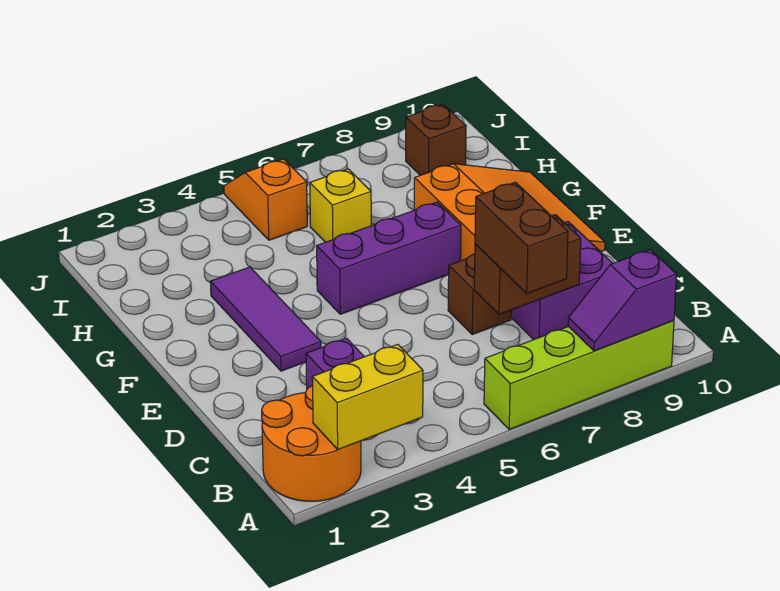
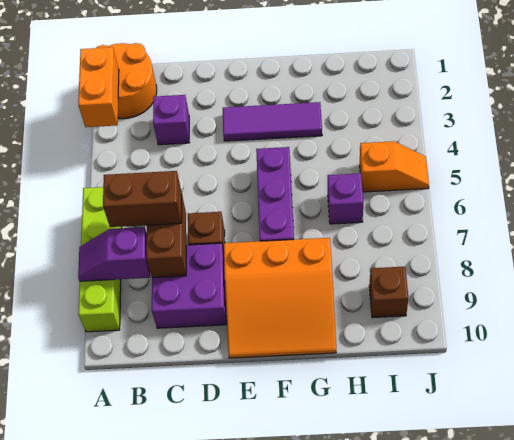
yellow 1x2 brick [312,344,423,450] -> orange 1x2 brick [78,47,119,127]
purple 1x2 slope [568,250,677,351] -> purple 1x2 slope turned to [78,227,150,281]
yellow 1x1 brick [310,169,371,242] -> purple 1x1 brick [328,173,363,224]

